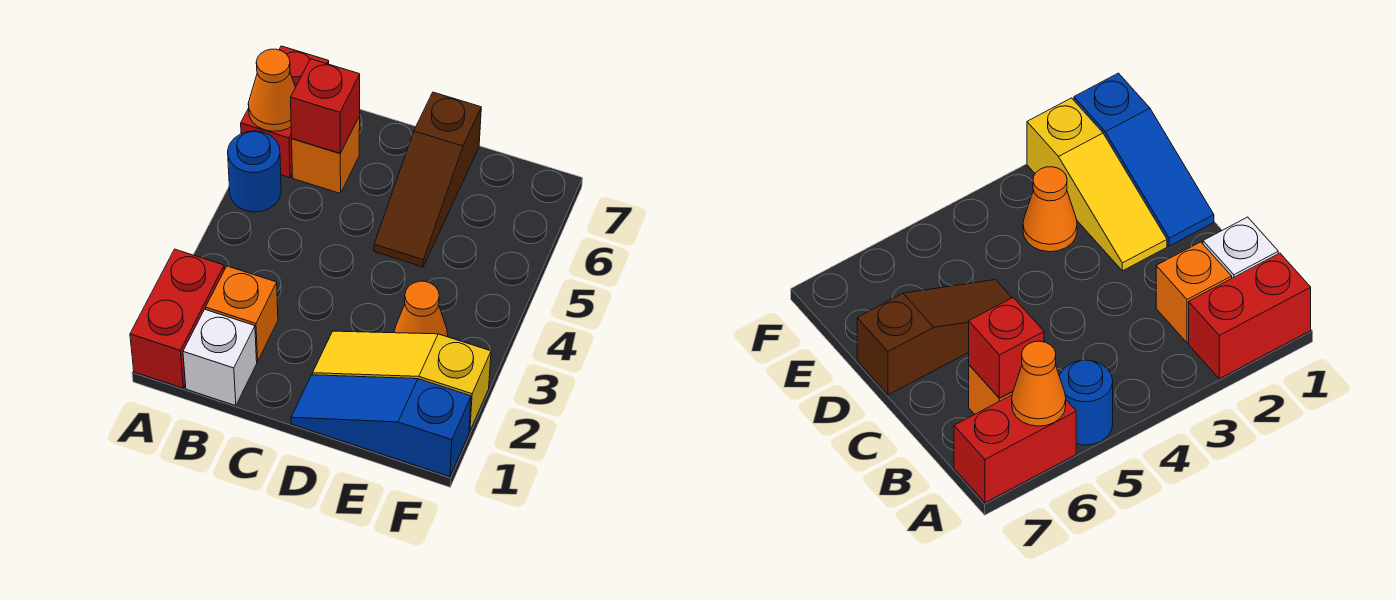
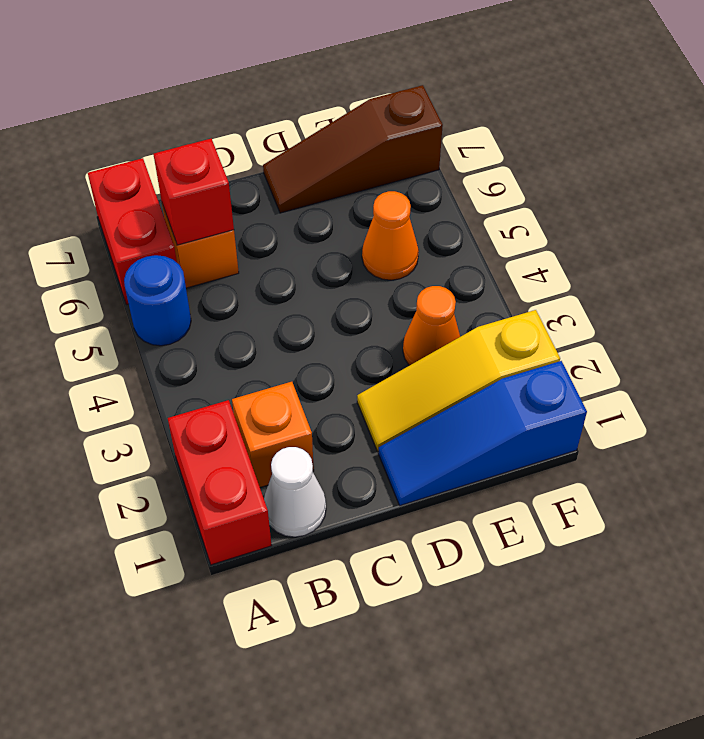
orange 1x1 cone [248,49,296,131] -> orange 1x1 cone moved to [362,191,419,280]
white 1x1 brick [183,309,257,406] -> white 1x1 cone [264,447,326,537]
brown 1x3 slope [374,92,481,267] -> brown 1x3 slope turned to [263,85,443,213]

